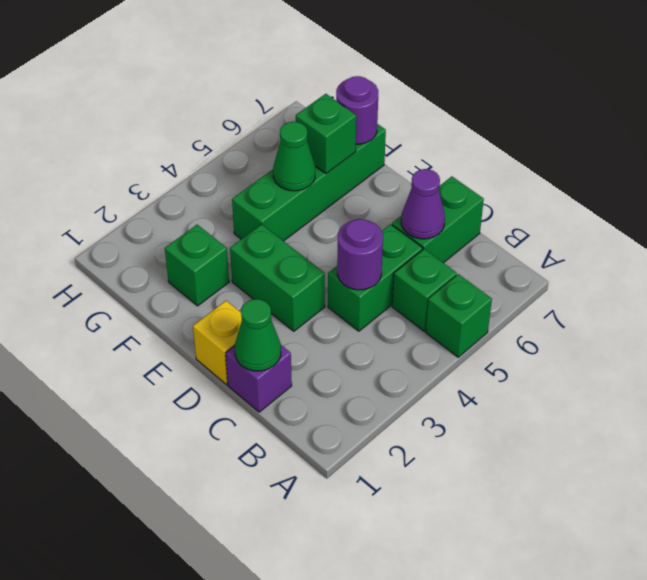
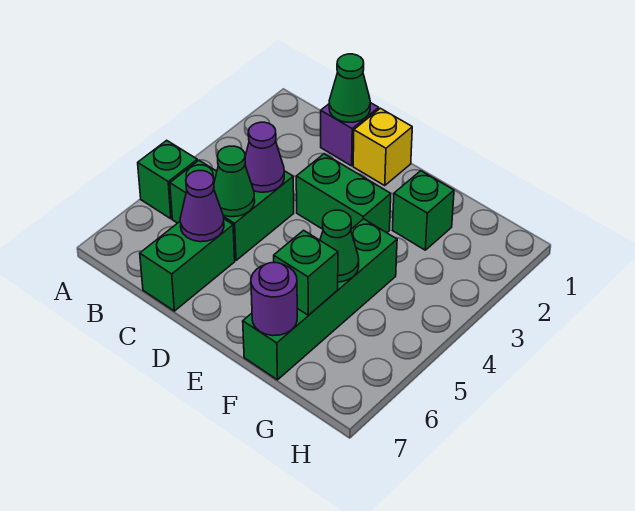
purple 1x1 round brick [337,219,383,290] -> purple 1x1 cone [245,122,284,192]
none -> green 1x1 cone [214,146,255,217]

